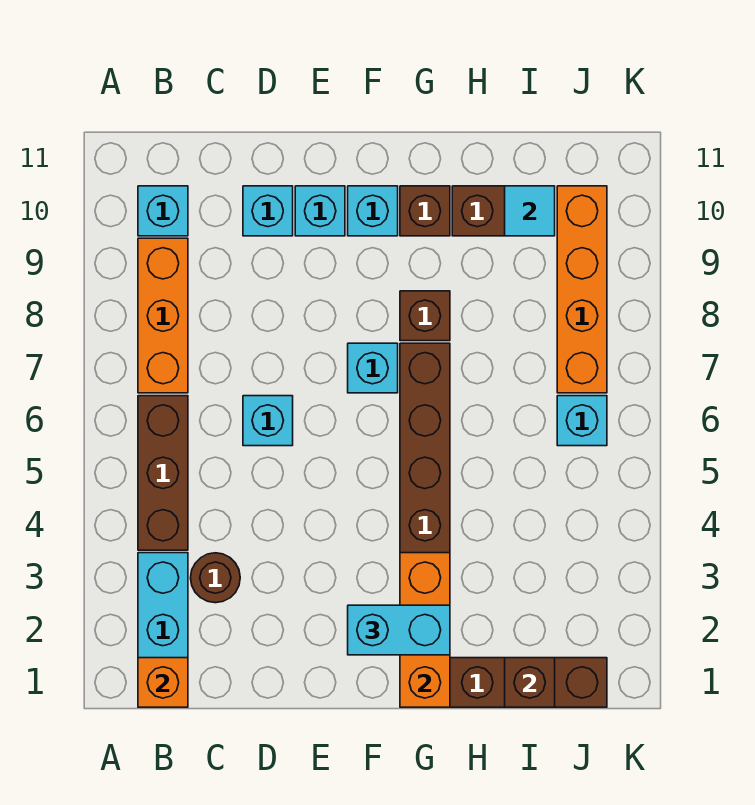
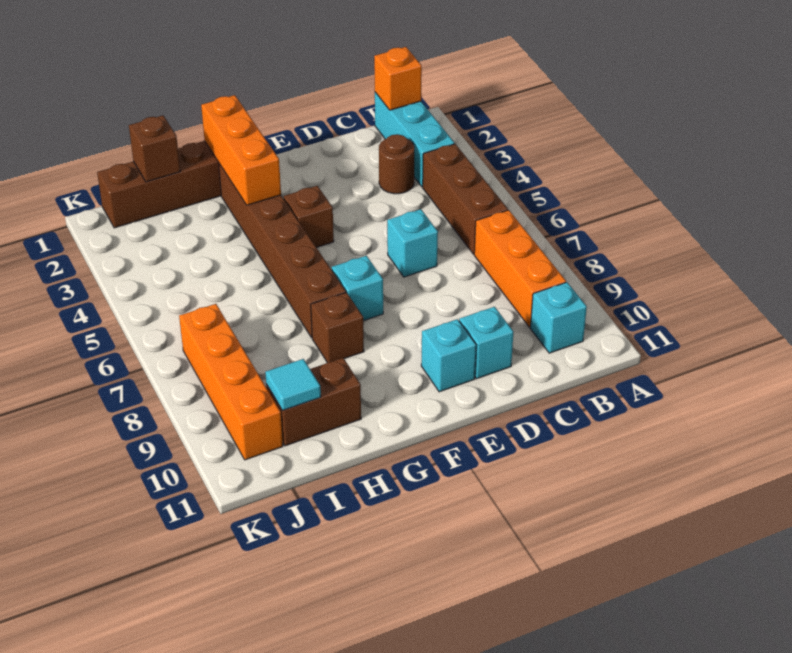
cyan 1x2 brick [348,605,450,655] -> none
cyan 1x1 brick [348,186,398,236] -> none
brown 1x1 brick [400,186,450,236] -> brown 1x1 brick moved to [283,186,334,248]
cyan 1x1 brick [557,396,607,446] -> none

